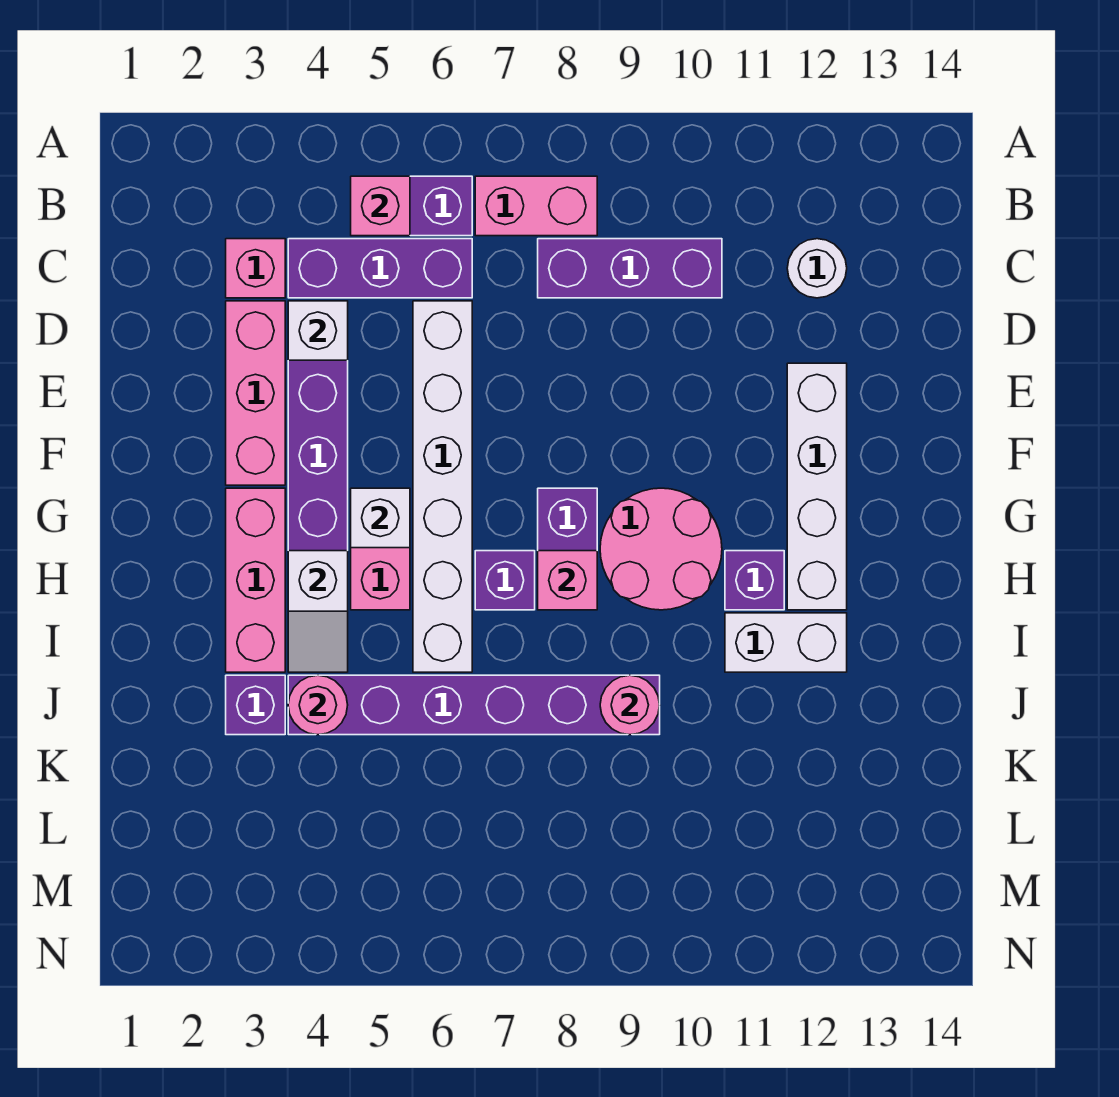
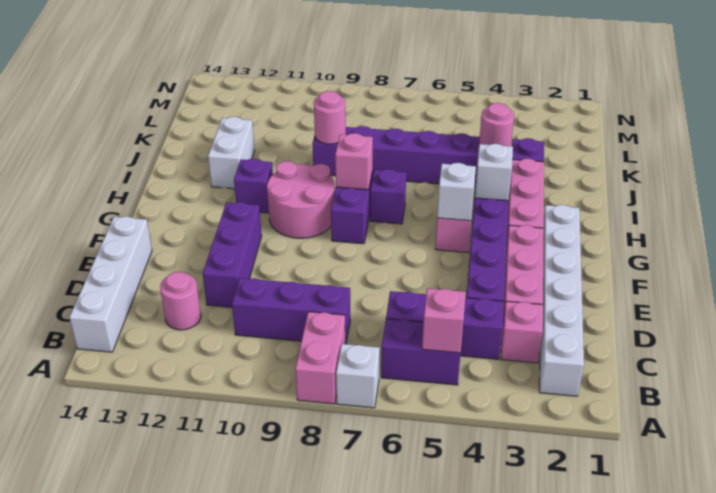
pink 1x2 brick [475,176,597,236] -> pink 1x2 brick turned to [295,312,345,404]
white 1x1 round brick [787,239,847,298] -> pink 1x1 round brick [160,272,201,330]
white 1x1 brick [288,301,348,360] -> white 1x1 brick moved to [336,344,380,408]
white 1x6 brick [413,301,472,672] -> white 1x6 brick moved to [539,205,584,396]
none -> purple 1x3 brick [203,202,262,307]
white 1x4 brick [787,363,847,610] -> white 1x4 brick moved to [69,216,152,352]
white 1x2 brick [725,613,847,672] -> white 1x2 brick turned to [208,117,255,189]

